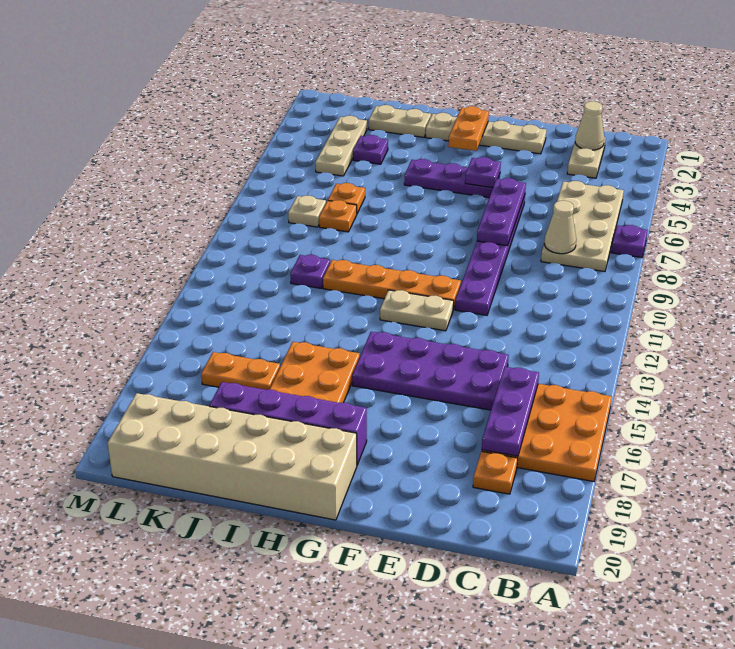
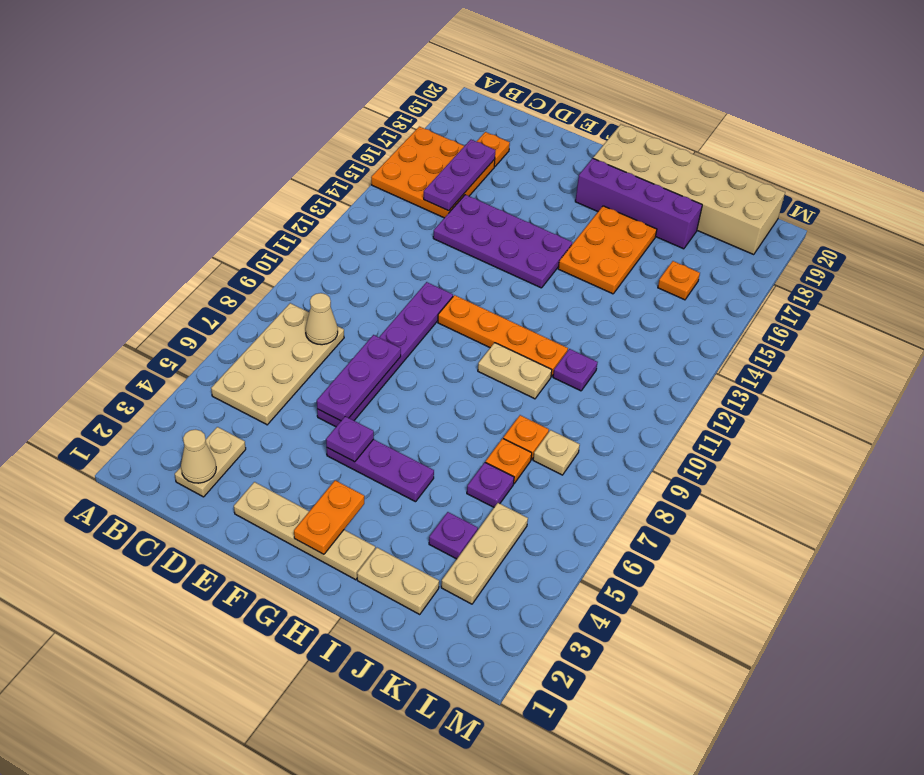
purple 1x1 plate [611,225,648,258] -> purple 1x1 plate moved to [467,463,514,507]
tan 1x2 plate [380,290,454,331] -> tan 1x2 plate moved to [478,343,552,399]
orange 1x2 plate [201,352,280,390] -> orange 1x1 plate [658,261,700,300]

